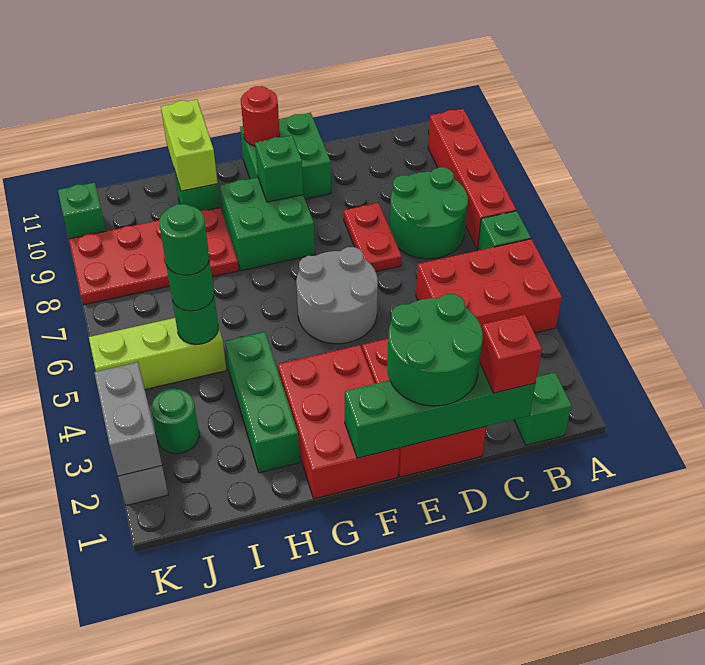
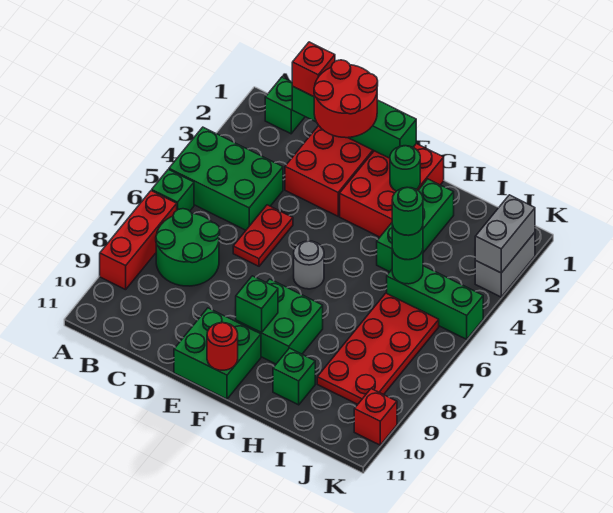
red 2x3 brick [416,239,562,333] -> green 2x3 brick [169,127,283,230]
red 1x4 brick [428,109,516,249] -> red 1x3 brick [100,191,177,290]
green 2x2 round brick [387,294,483,406] -> red 2x2 round brick [314,60,378,138]
red 1x2 plate [344,203,402,272] -> red 1x2 plate moved to [233,205,293,266]
grey 2x2 round brick [296,247,378,344] -> grey 1x1 round brick [294,241,324,289]
red 2x4 plate [69,208,239,305] -> red 2x4 plate turned to [317,293,439,404]
lime 1x2 brick [161,99,218,191] -> none
lime 1x3 brick [89,318,226,389] -> green 1x3 brick [387,266,483,339]
green 1x1 round brick [151,389,199,454] -> green 1x1 round brick moved to [390,146,420,191]
green 1x1 brick [58,182,106,239] -> red 1x1 brick [354,389,397,445]

